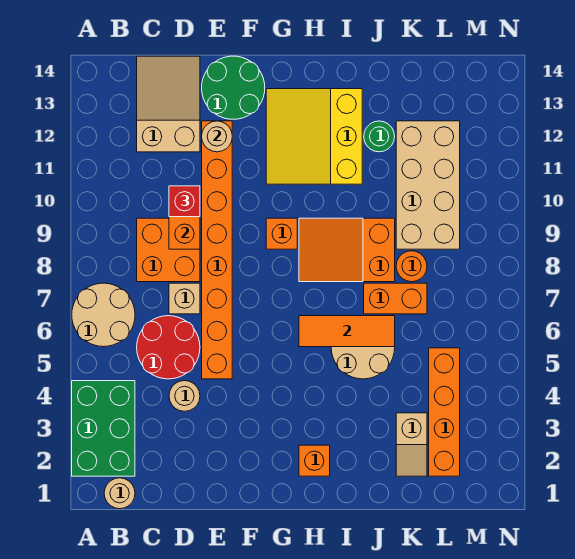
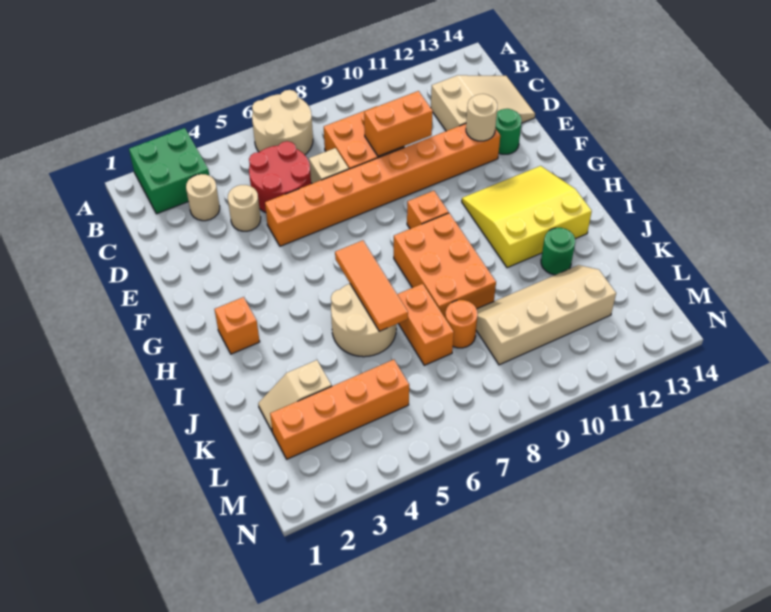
green 2x3 brick [72,381,135,476] -> green 2x2 brick [129,128,209,214]
tan 1x1 round brick [104,478,135,509] -> tan 1x1 round brick moved to [186,174,220,221]
red 1x1 brick [169,186,200,217] -> none
green 2x2 round brick [202,56,265,119] -> green 1x1 round brick [495,109,522,154]
orange 2x3 slope [299,218,395,282] -> orange 2x3 brick [394,213,496,317]
tan 2x4 brick [396,121,460,249] -> tan 2x4 slope [476,265,616,365]

